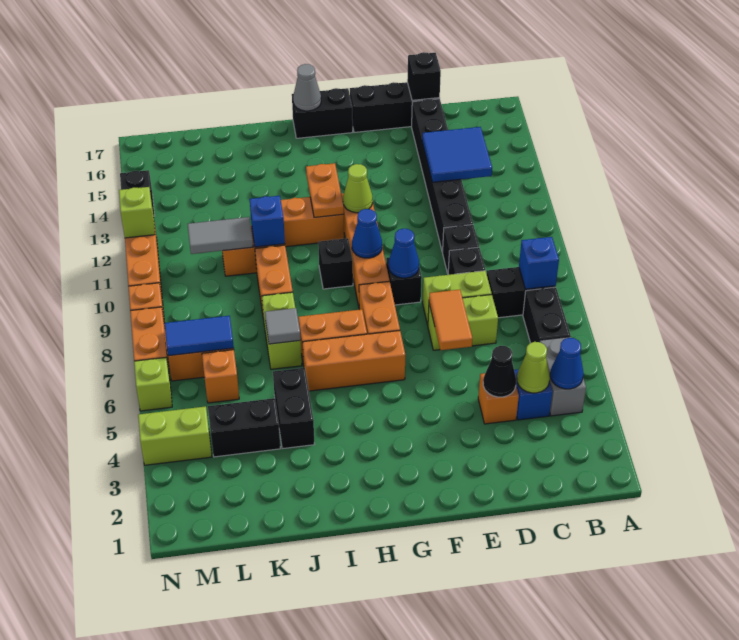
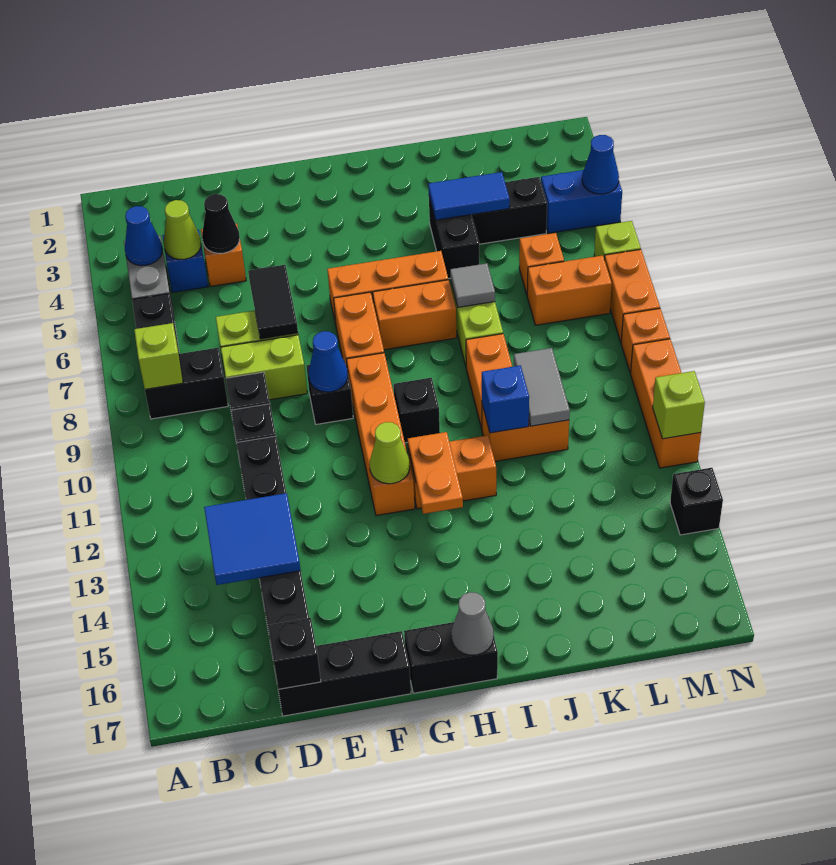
blue 1x1 brick [519,237,559,289] -> lime 1x1 brick [134,323,183,389]
orange 1x2 tile [429,290,472,350] -> black 1x2 tile [248,265,298,339]
blue 1x1 cone [352,209,382,258] -> blue 1x1 cone moved to [582,135,619,194]
grey 1x2 tile [188,217,253,254] -> grey 1x2 tile turned to [514,348,570,426]
blue 1x2 tile [164,316,234,356] -> blue 1x2 tile moved to [428,172,510,220]
lime 1x2 brick [138,406,212,465] -> blue 1x2 brick [541,170,622,233]

